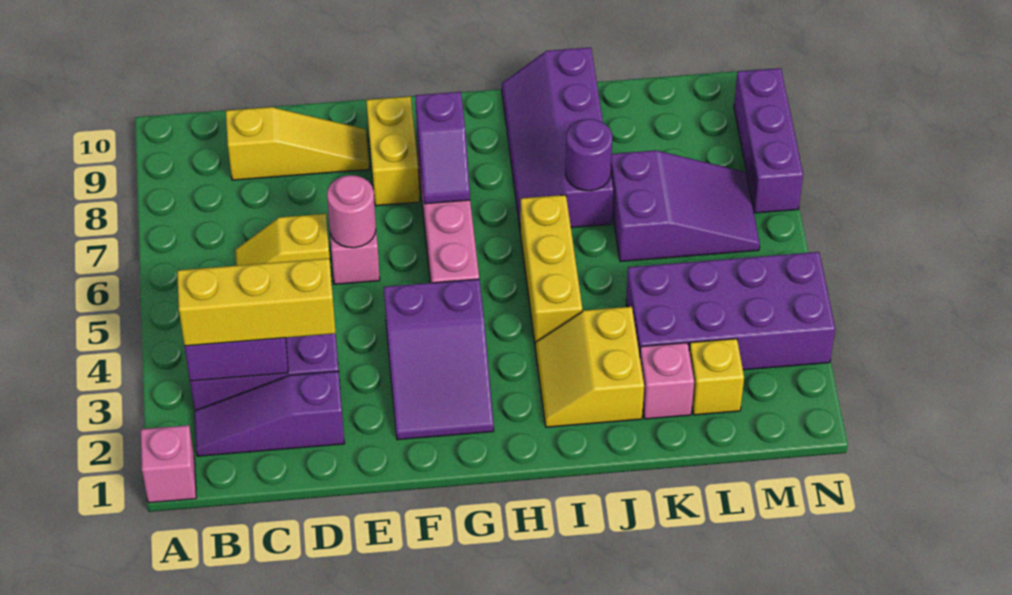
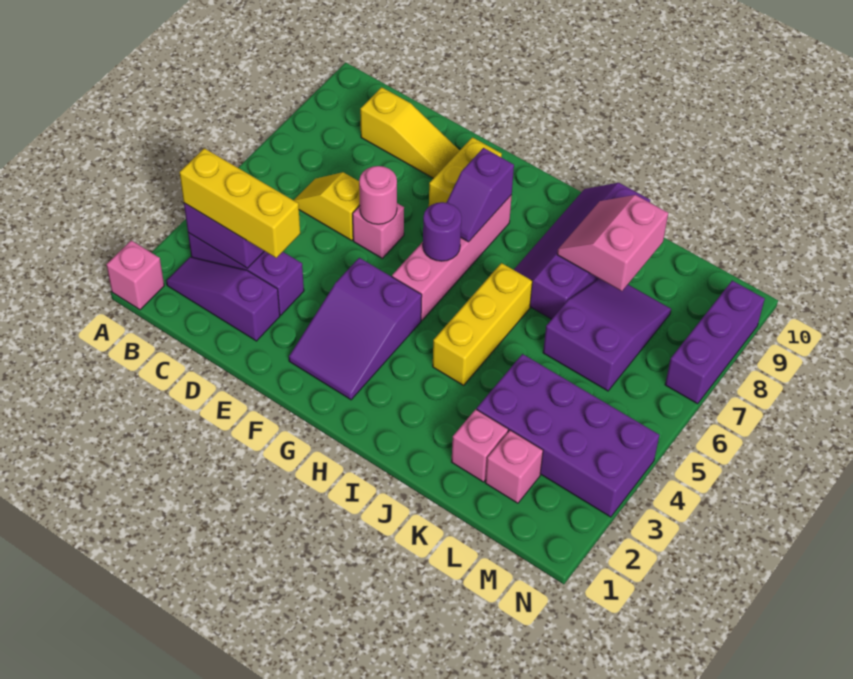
yellow 2x2 slope [535,307,644,427] -> none
purple 1x1 round brick [566,119,612,191] -> purple 1x1 round brick moved to [423,202,462,261]
none -> pink 2x2 slope [557,195,668,291]
purple 2x3 slope [611,150,760,262] -> purple 2x3 slope turned to [543,278,671,391]
yellow 1x1 brick [689,339,744,415] -> pink 1x1 brick [485,430,543,503]

